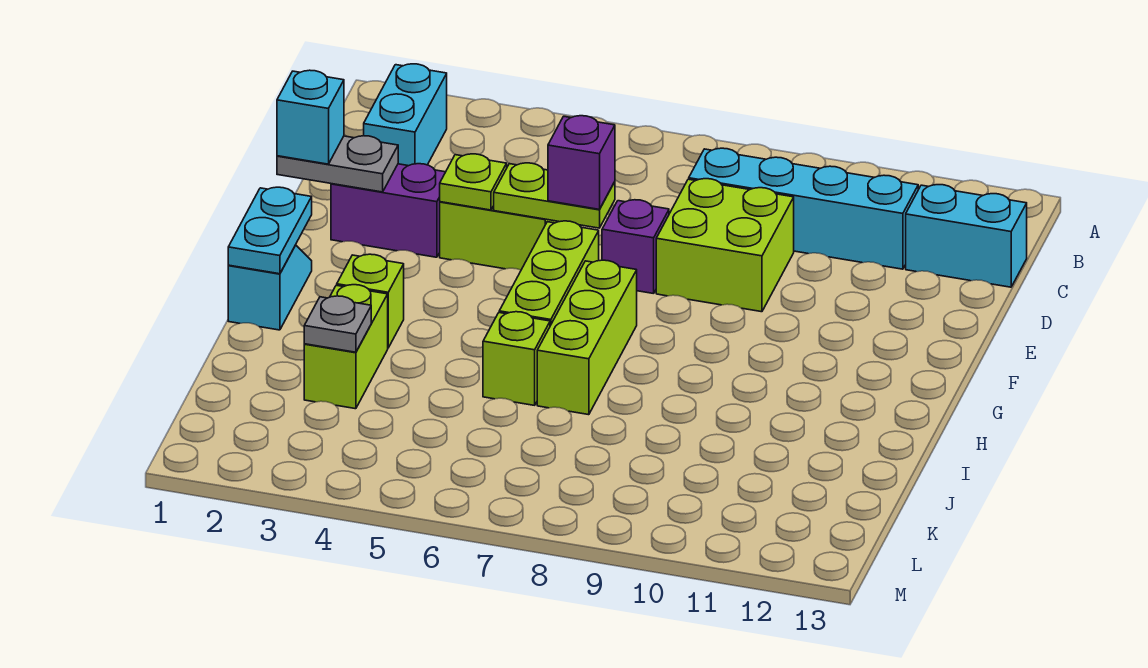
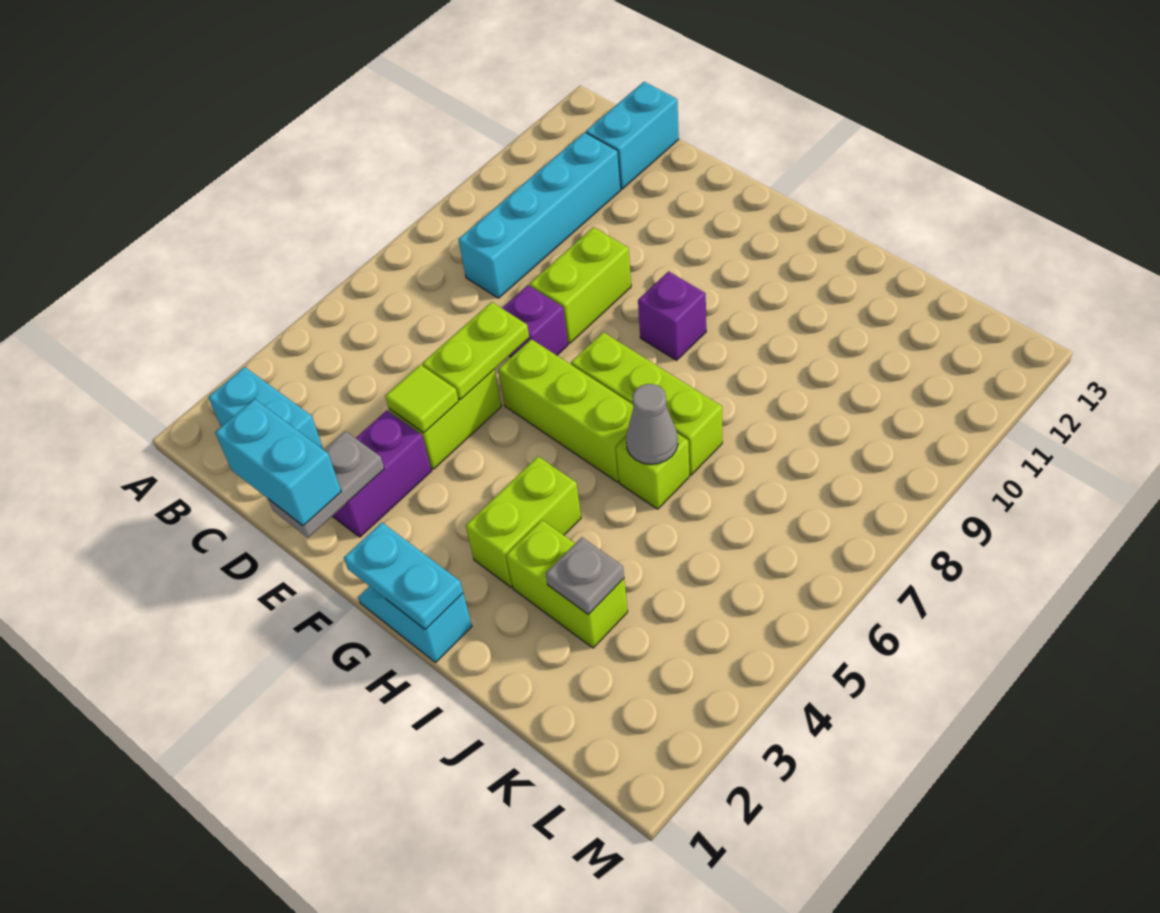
lime 2x2 brick [656,179,794,312] -> lime 1x2 brick [530,227,631,344]
cyan 1x1 brick [277,70,344,164] -> cyan 1x2 brick [215,399,342,526]
lime 1x1 plate [440,154,507,210] -> lime 1x1 tile [385,365,459,433]
purple 1x1 brick [548,116,615,209] -> purple 1x1 brick moved to [638,271,706,360]
lime 1x1 brick [337,254,404,348] -> lime 1x2 brick [466,456,581,587]
none -> grey 1x1 cone [626,384,678,464]

